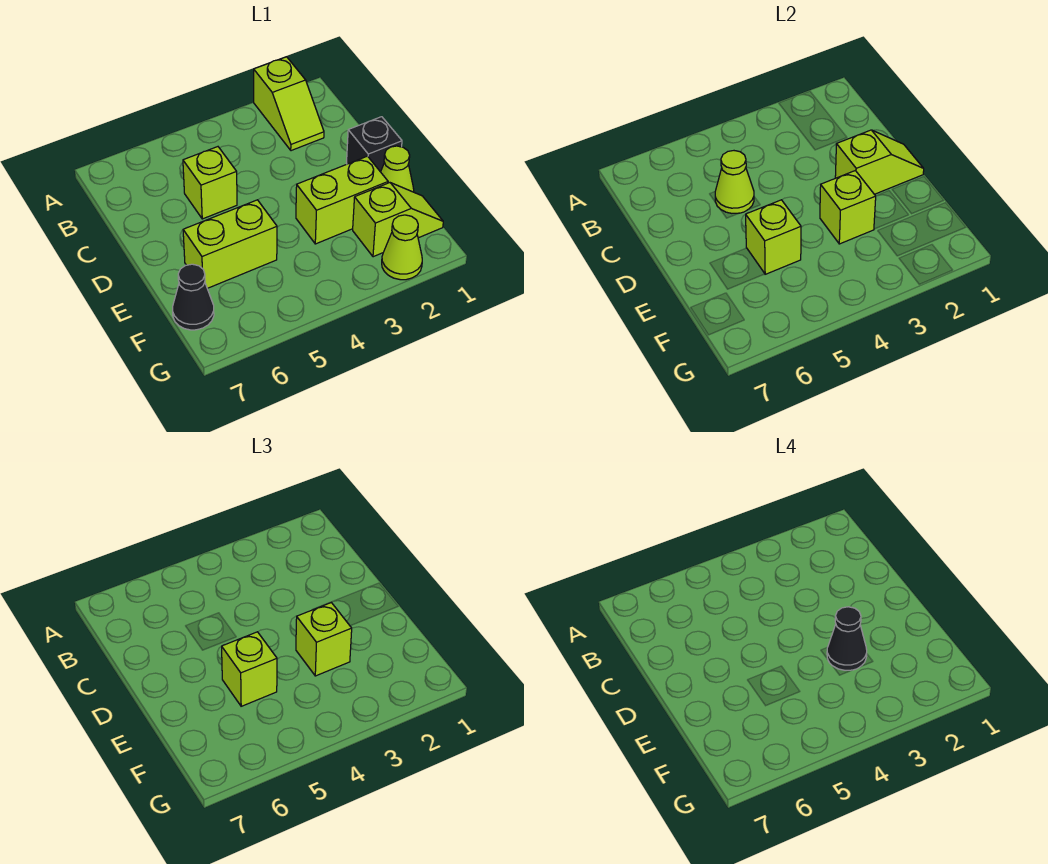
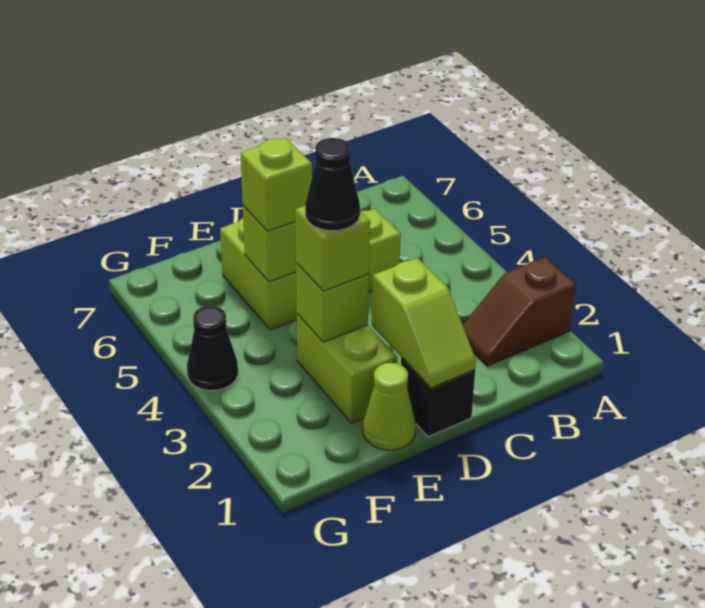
lime 1x2 slope [254,57,324,151] -> brown 1x2 slope [463,257,576,366]
lime 1x1 cone [715,151,754,213] -> none
lime 1x2 slope [353,183,443,257] -> none
black 1x1 cone [173,264,214,330] -> black 1x1 cone moved to [187,306,238,391]
lime 1x1 cone [382,215,422,280] -> none

